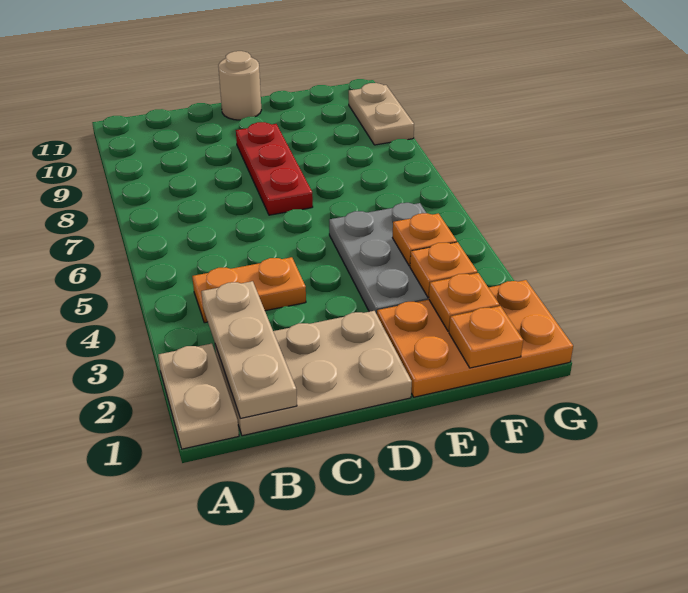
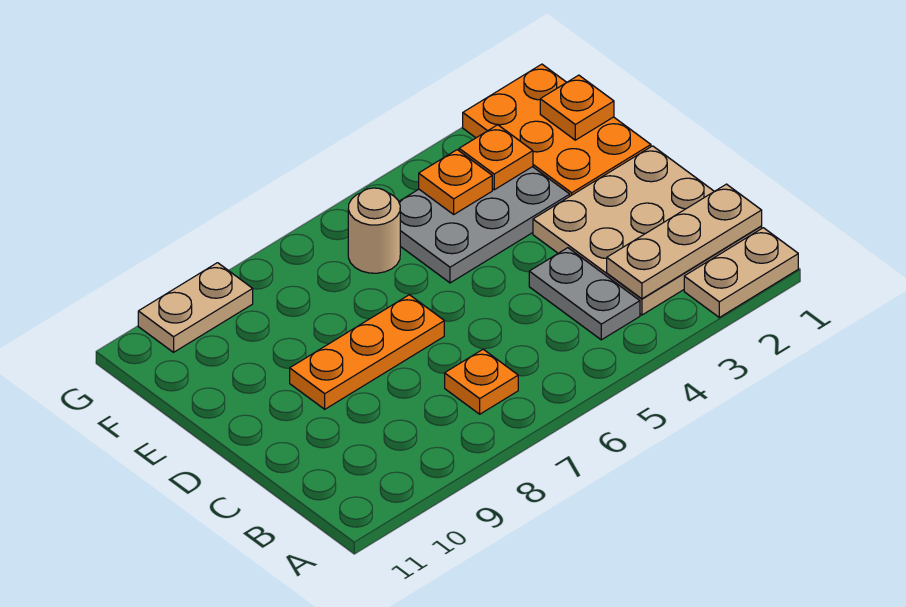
tan 2x3 plate [215,311,412,436] -> tan 3x3 plate [533,146,762,315]
orange 1x2 plate [192,257,306,323] -> grey 1x2 plate [529,248,640,340]
red 1x3 plate [236,122,313,215] -> orange 1x3 plate [290,295,444,409]
tan 1x1 round brick [218,51,261,120] -> tan 1x1 round brick moved to [348,188,400,273]
orange 1x1 plate [429,273,499,331] -> orange 1x1 plate moved to [445,349,518,414]

